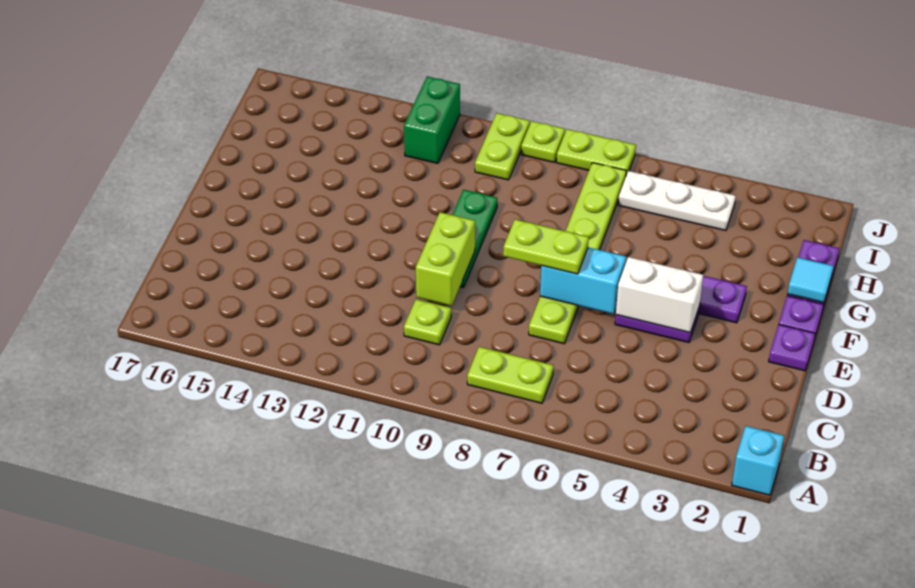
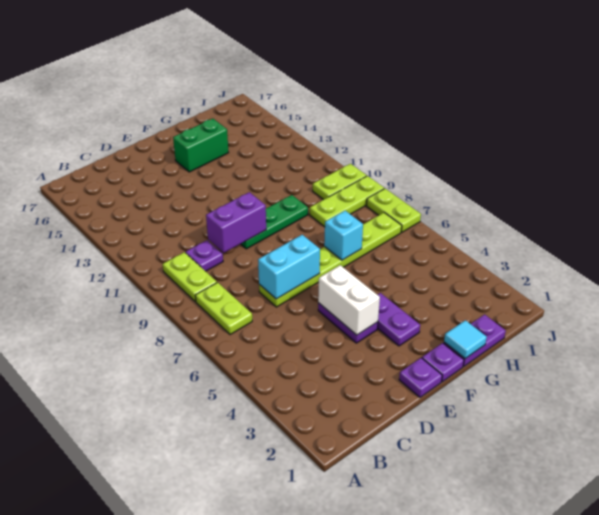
cyan 1x1 brick [732,426,784,495] -> cyan 1x1 brick moved to [324,211,363,260]
lime 1x1 plate [404,299,451,345] -> purple 1x1 plate [186,240,223,271]
lime 1x2 brick [416,212,475,306] -> purple 1x2 brick [206,192,266,253]
cyan 1x2 brick [540,247,626,314] -> cyan 1x2 brick turned to [258,235,320,299]
lime 1x2 plate [503,219,589,274] -> lime 1x2 plate moved to [163,252,217,302]
white 1x3 plate [618,171,736,231] -> none
green 1x2 brick [404,77,460,163] -> green 1x2 brick moved to [173,119,229,172]
lime 1x1 plate [521,121,565,162] -> lime 1x3 plate [310,176,384,227]

